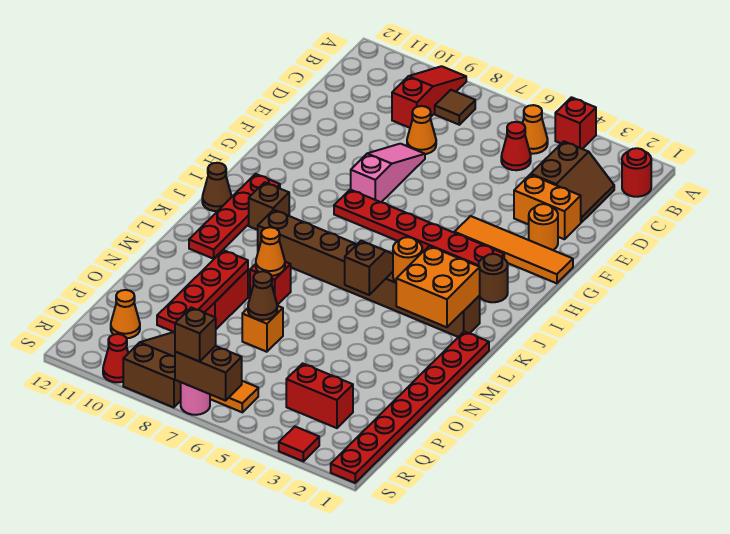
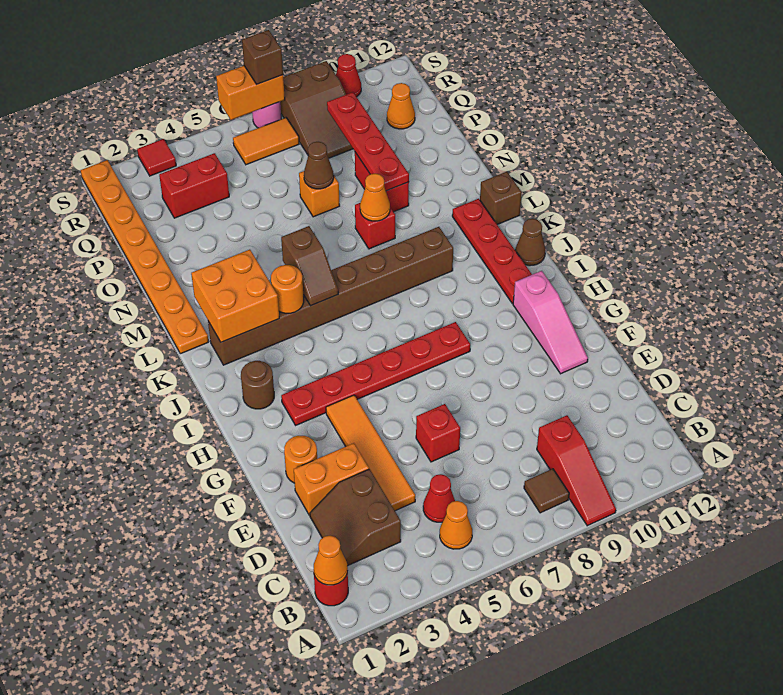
red 1x1 brick [555,97,596,149] -> red 1x1 brick moved to [416,404,460,462]
orange 1x1 cone [407,106,436,154] -> orange 1x1 cone moved to [314,536,348,585]
pink 1x3 slope [351,144,425,202] -> pink 1x3 slope moved to [513,271,588,374]
orange 1x4 tile [454,216,573,283] -> orange 1x4 tile turned to [326,395,415,511]
brown 1x1 brick [249,182,289,230] -> brown 1x1 brick moved to [480,172,522,225]
red 1x8 plate [331,332,489,483] -> orange 1x8 plate [81,160,208,354]
brown 1x2 brick [175,346,242,401] -> orange 1x2 brick [216,66,285,120]

